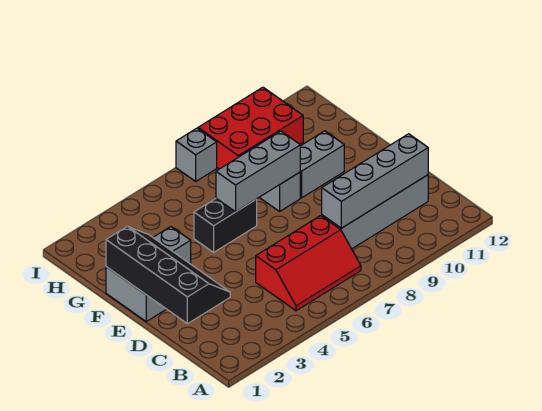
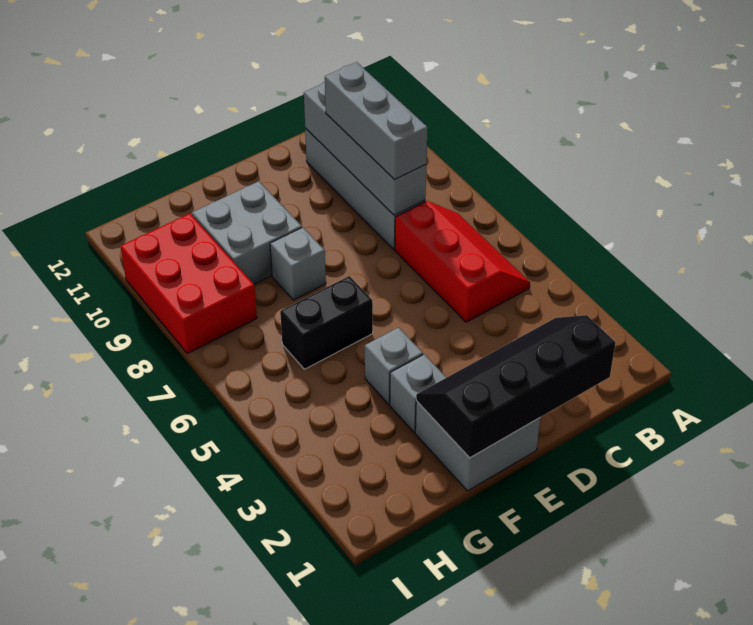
black 1x2 brick [194,198,257,252] -> black 1x2 brick turned to [280,276,373,369]
grey 1x3 brick [216,131,300,212] -> grey 1x3 brick moved to [325,62,428,180]
grey 1x2 brick [300,131,344,198] -> grey 2x2 brick [192,181,302,284]
grey 1x1 brick [176,128,217,181] -> grey 1x1 brick moved to [365,328,423,404]

